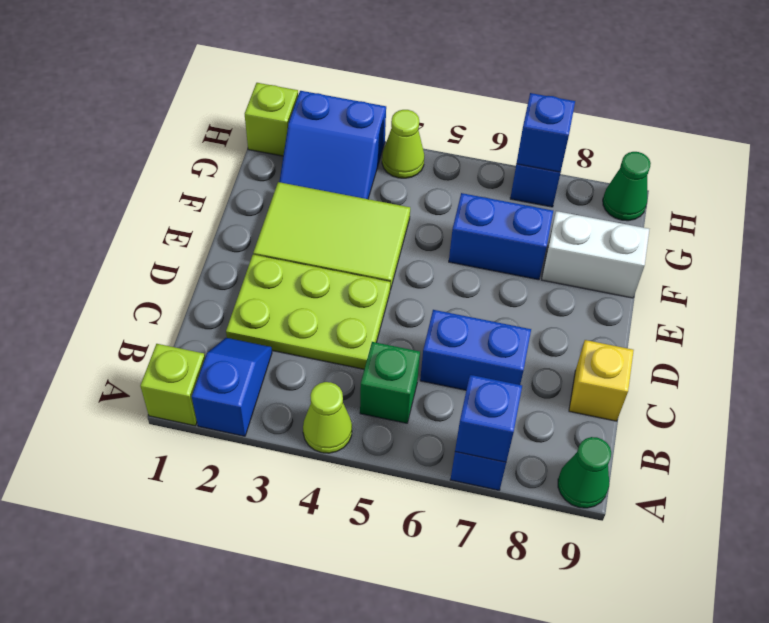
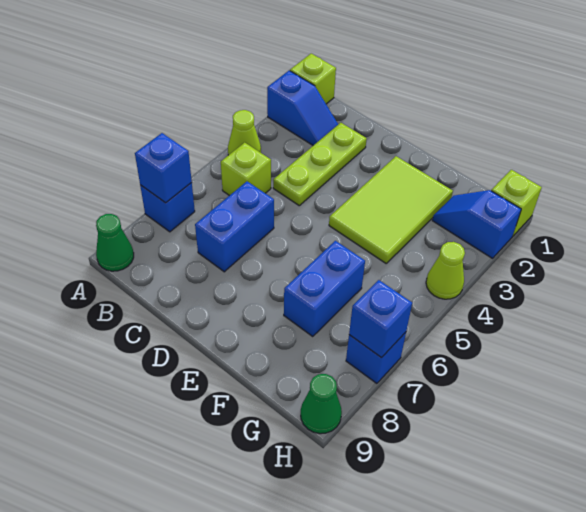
green 1x1 brick [360,342,420,423] -> lime 1x1 brick [221,143,271,196]
lime 2x3 plate [226,255,390,369] -> lime 1x3 plate [273,123,367,206]
yellow 1x1 brick [569,340,634,421] -> none
white 1x2 brick [542,211,649,298] -> none
blue 2x2 slope [279,91,386,199] -> blue 1x2 slope [432,190,521,258]

